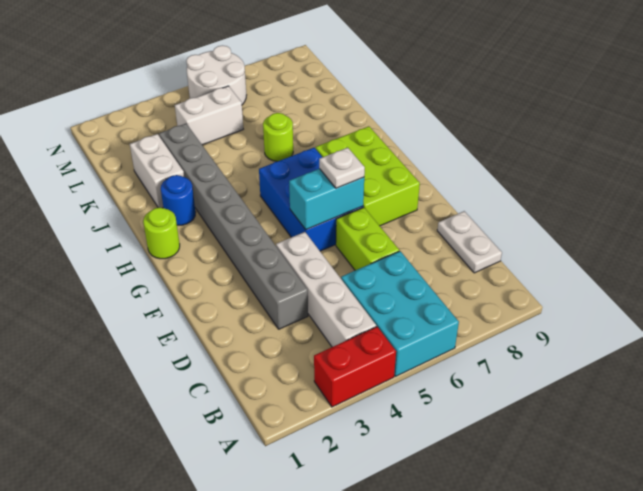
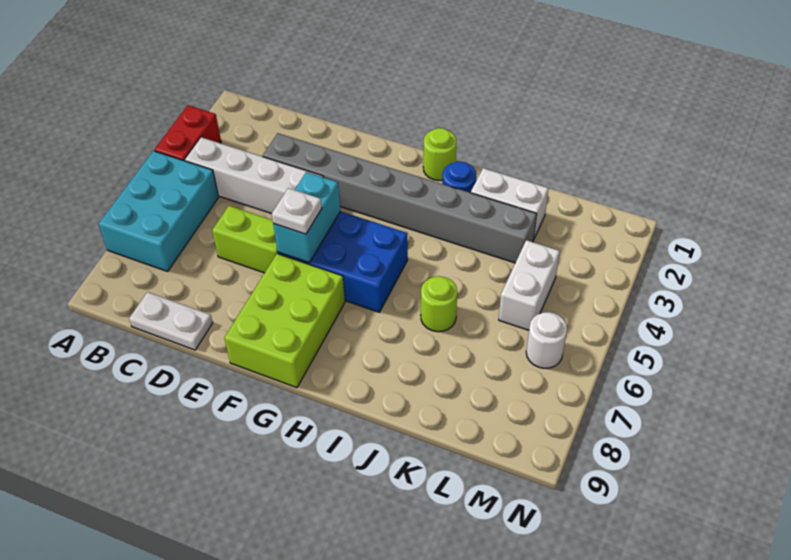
cyan 2x3 brick [341,251,459,376] -> cyan 2x3 brick turned to [99,151,219,271]
lime 2x3 brick [316,126,420,226] -> lime 2x3 brick turned to [224,254,345,388]
white 2x2 round brick [186,46,246,105] -> white 1x1 round brick [526,312,567,368]

